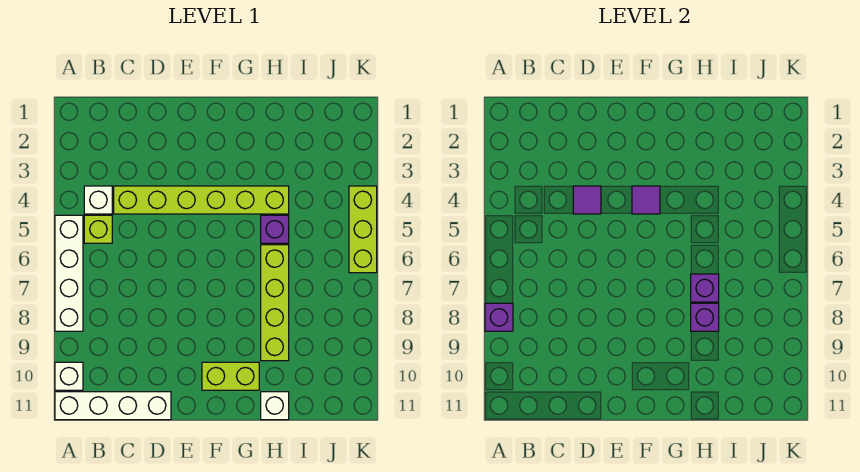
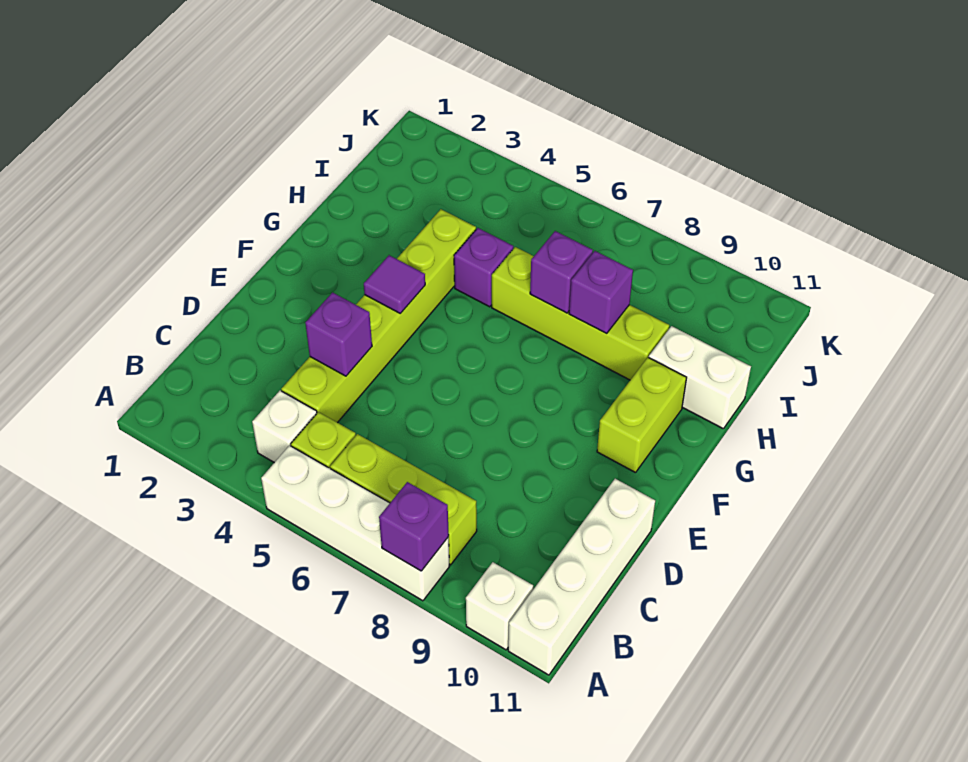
purple 1x1 tile [573,186,601,214] -> purple 1x1 brick [305,292,372,376]
white 1x1 brick [261,392,289,420] -> white 1x2 brick [649,326,751,428]
lime 1x3 brick [349,186,377,273] -> lime 1x3 brick moved to [330,434,477,565]

